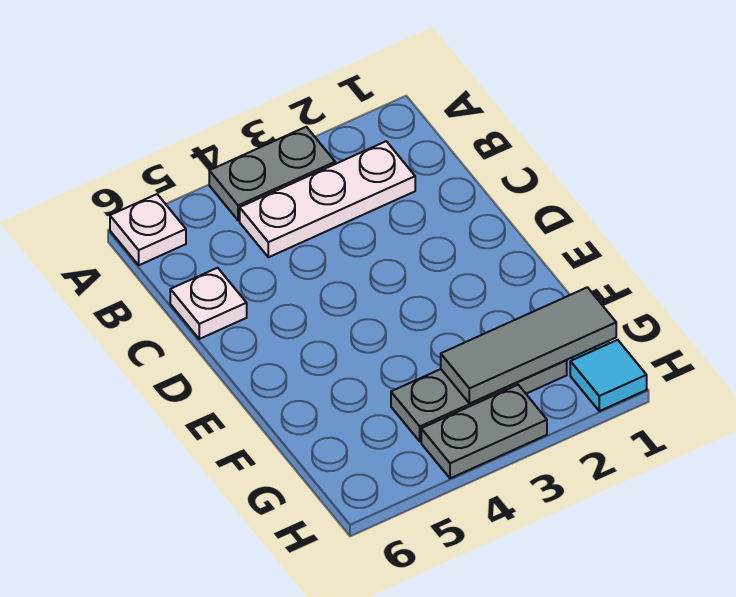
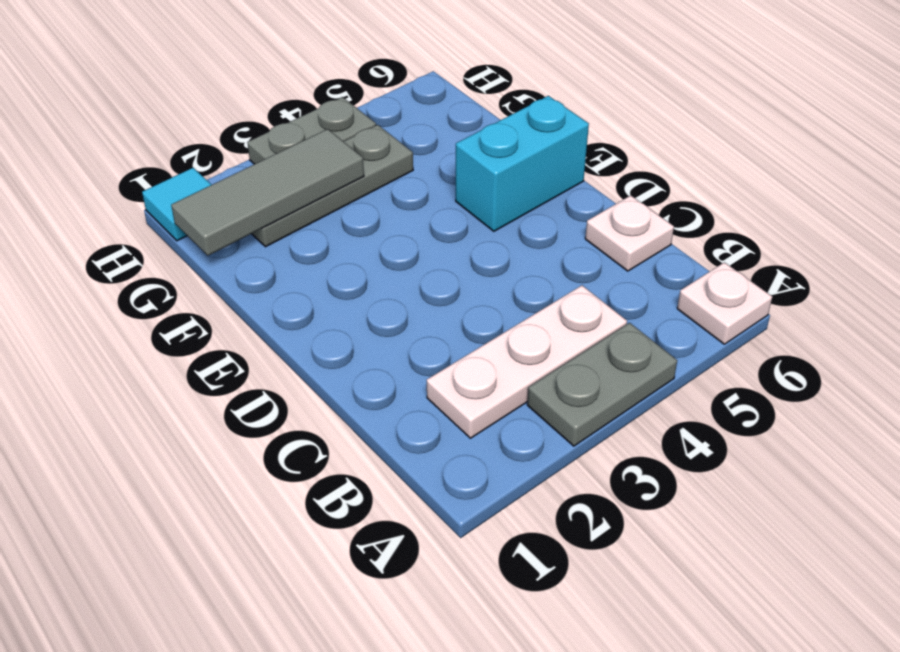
none -> cyan 1x2 brick [456,96,589,231]

